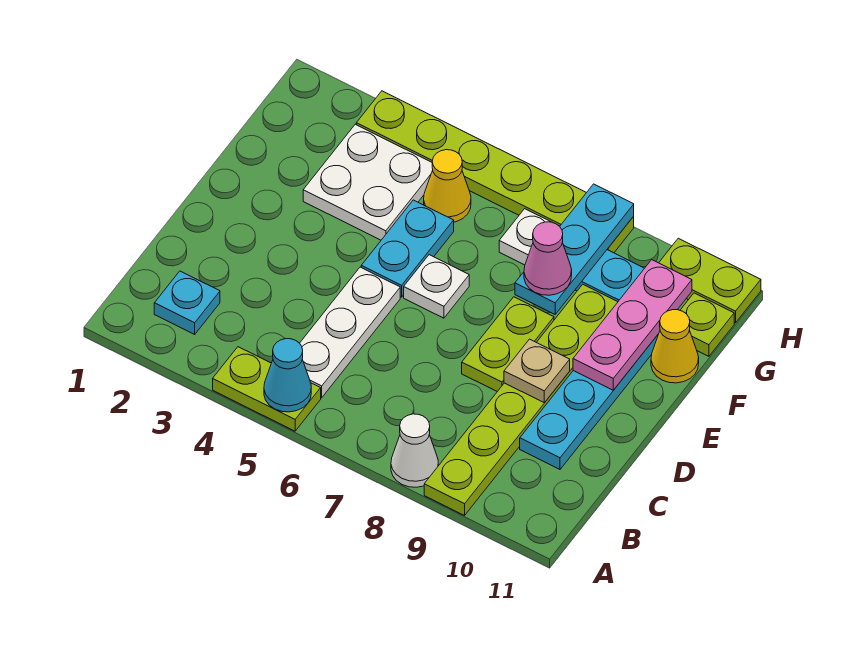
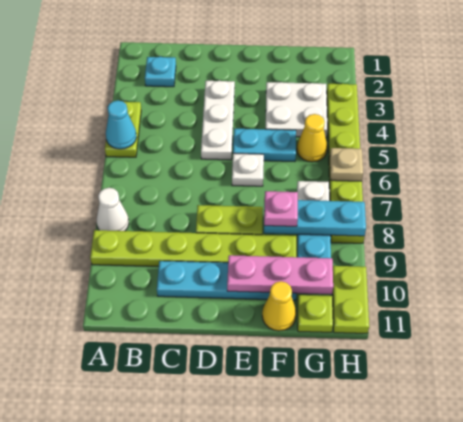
white 1x3 plate [300,267,400,398] -> white 1x3 plate turned to [201,81,235,160]
tan 1x1 plate [504,339,570,403] -> tan 1x1 plate moved to [330,148,363,181]
pink 1x1 cone [524,222,572,295] -> pink 1x1 plate [264,191,298,226]

